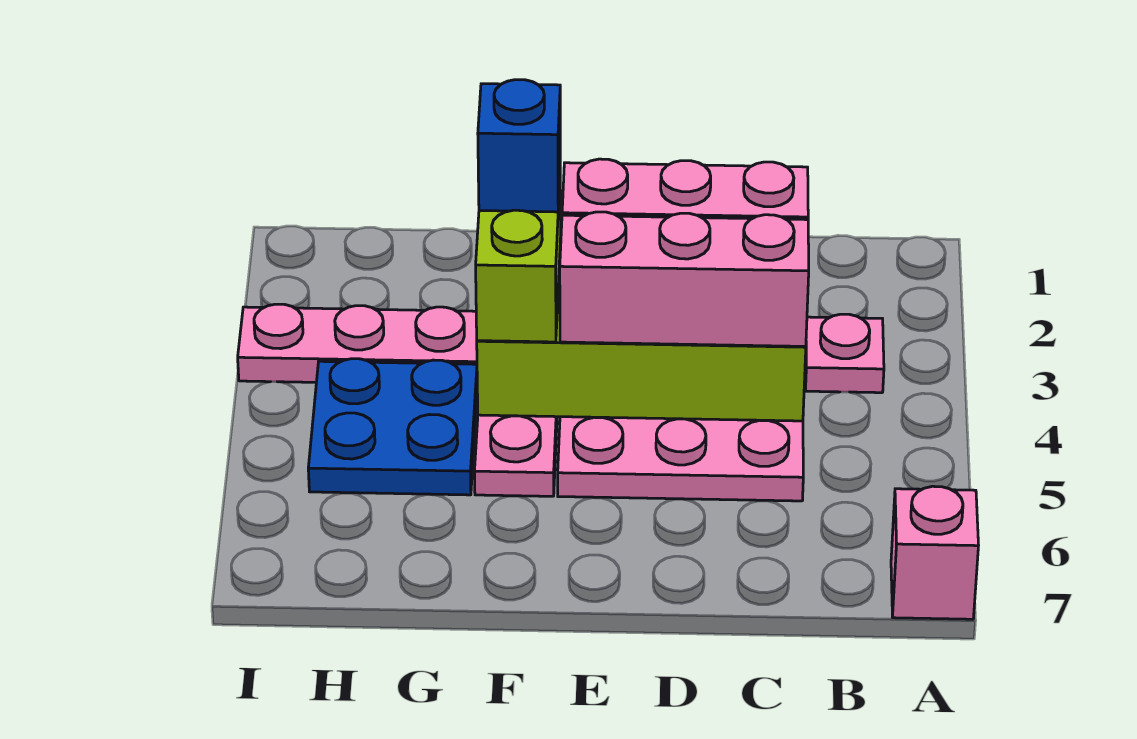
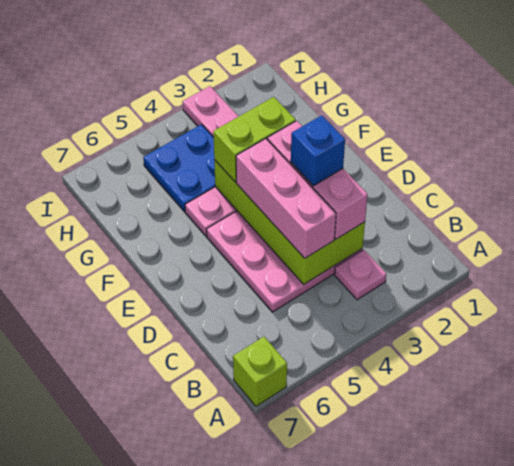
pink 1x1 brick [891,486,979,619] -> lime 1x1 brick [233,337,287,406]
blue 1x1 brick [478,80,560,212] -> blue 1x1 brick moved to [291,115,345,186]

